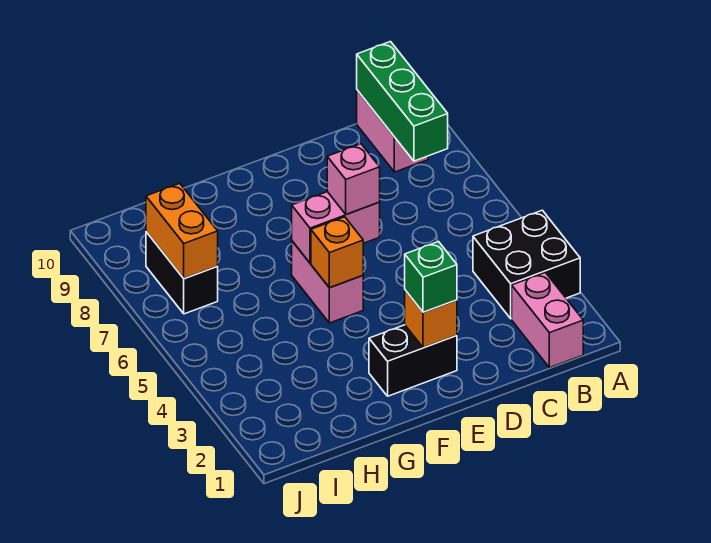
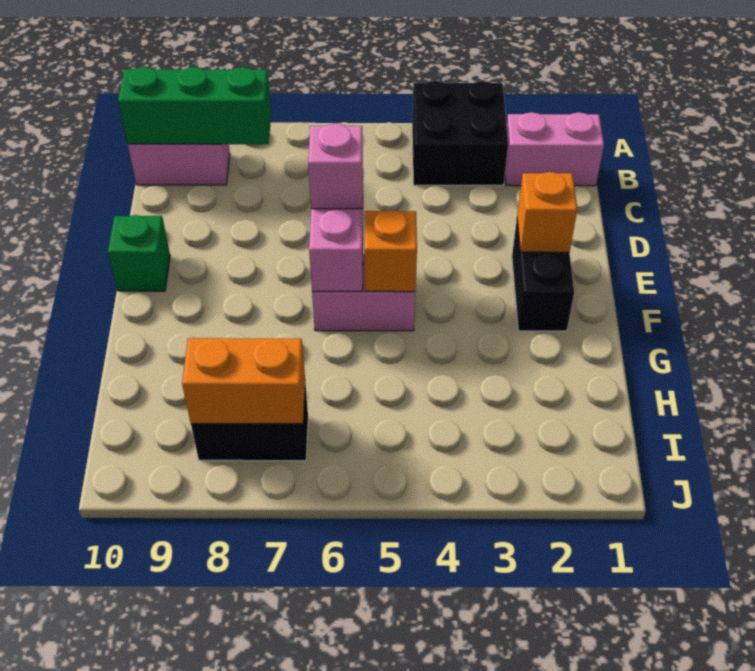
green 1x1 brick [405,242,457,312] -> green 1x1 brick moved to [108,215,170,291]

